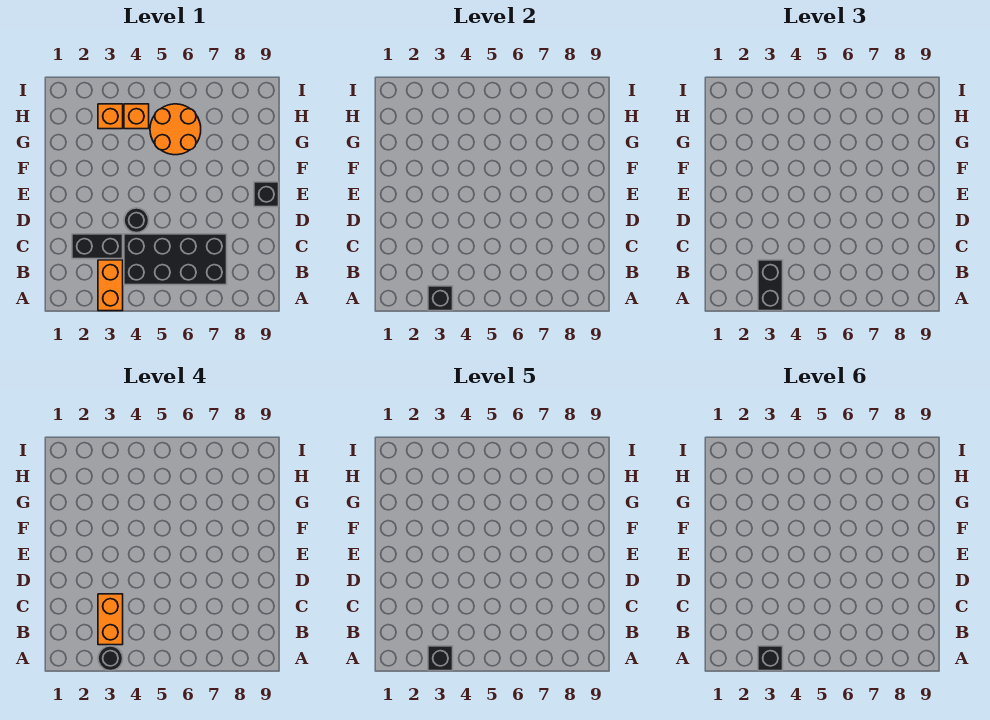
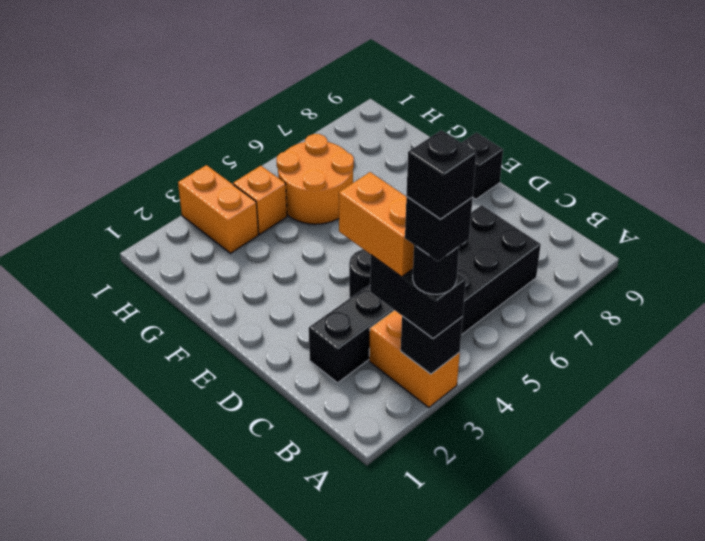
orange 1x1 brick [98,104,123,129] -> orange 1x2 brick [178,165,258,253]

